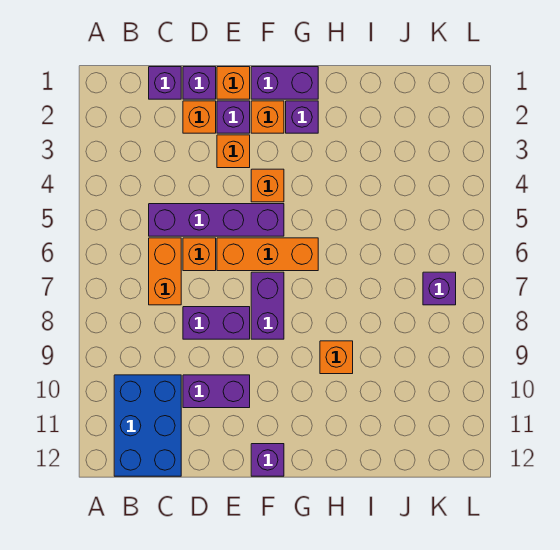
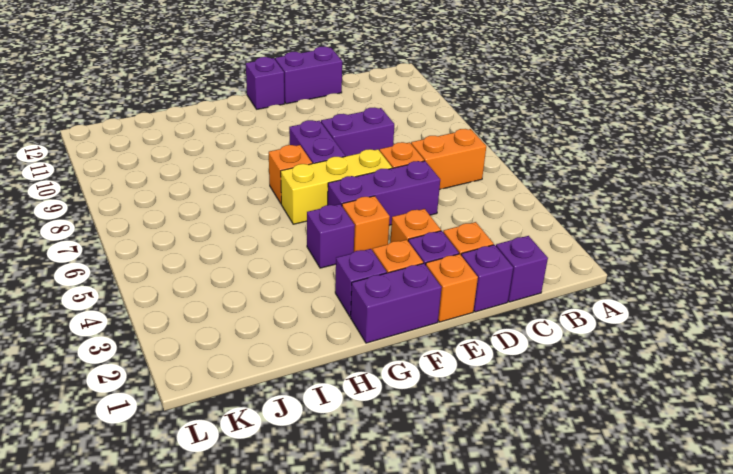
blue 2x3 brick [114,375,181,476] -> none
purple 1x4 brick [149,204,284,236] -> purple 1x3 brick [328,161,440,225]
orange 1x2 brick [149,238,181,305] -> orange 1x2 brick turned to [411,129,486,190]
purple 1x2 brick [183,375,250,408] -> purple 1x2 brick moved to [275,46,342,104]
orange 1x3 brick [217,238,318,271] -> yellow 1x3 brick [281,149,392,224]
orange 1x1 brick [320,341,353,374] -> orange 1x1 brick moved to [269,145,312,204]
purple 1x1 brick [423,272,456,305] -> purple 1x1 brick moved to [307,204,355,268]

